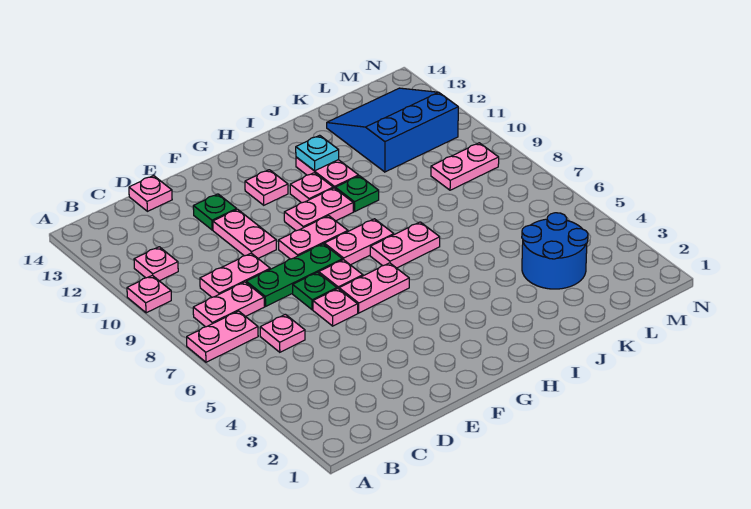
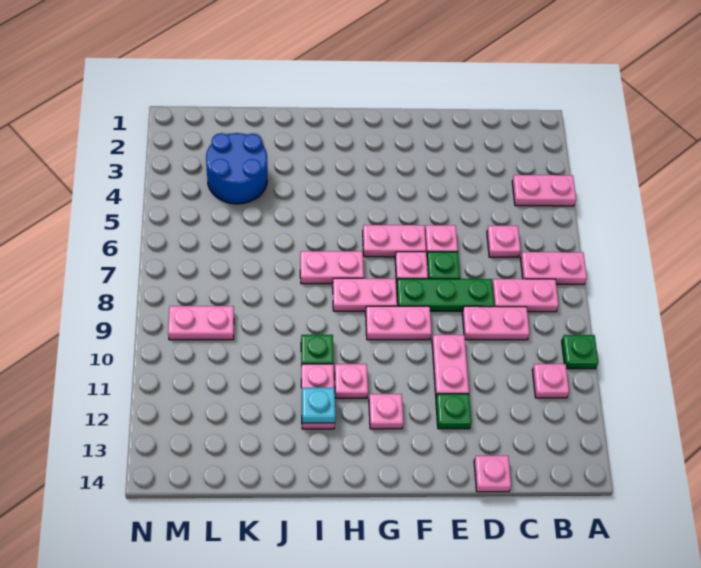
pink 1x1 plate [127,275,171,313] -> green 1x1 plate [562,335,598,369]
pink 1x2 plate [284,188,353,231] -> pink 1x2 plate moved to [512,175,576,206]
blue 3x3 slope [327,88,458,172] -> none

